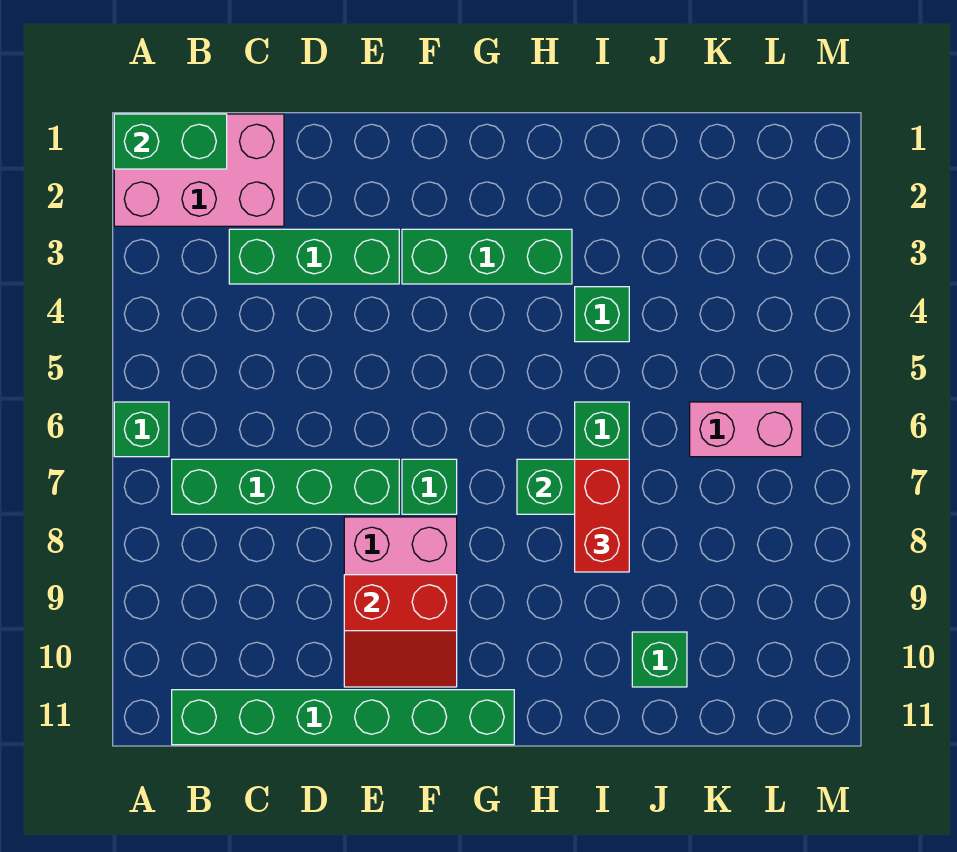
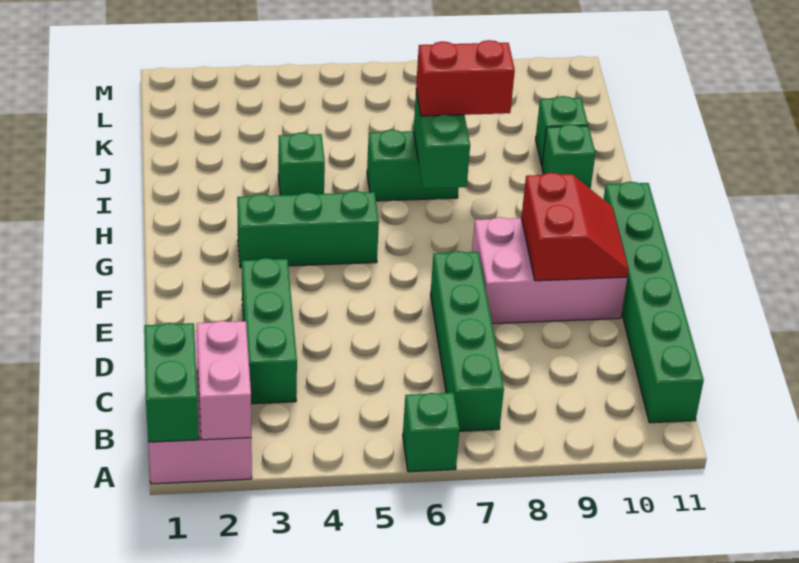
green 1x3 brick [402,229,572,284] -> green 1x3 brick turned to [237,191,379,268]
green 1x1 brick [402,459,457,514] -> green 1x1 brick moved to [542,124,595,189]
pink 1x2 brick [690,402,802,457] -> pink 1x2 brick moved to [197,321,251,440]

